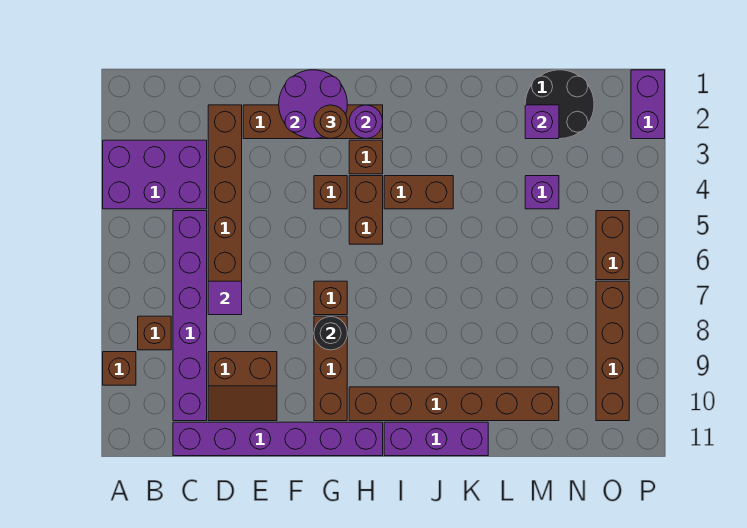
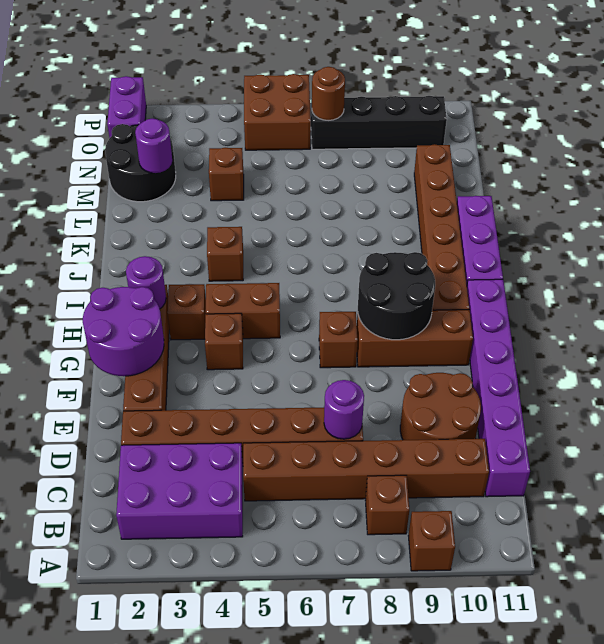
purple 2x3 brick [103,140,207,209] -> purple 2x3 brick turned to [116,443,243,539]
purple 1x6 brick [173,211,207,421] -> brown 1x6 brick [243,439,489,501]
purple 1x1 tile [208,281,242,315] -> purple 1x1 round brick [324,380,364,439]
brown 2x2 slope [208,352,277,421] -> brown 2x2 round brick [400,373,481,440]
brown 1x1 round brick [314,105,347,139] -> brown 1x1 round brick moved to [312,67,345,121]
black 1x1 round brick [314,317,347,350] -> black 2x2 round brick [358,252,435,340]
brown 1x2 brick [384,176,453,209] -> brown 1x1 brick [207,227,243,281]
purple 1x1 brick [525,105,559,139] -> purple 1x1 round brick [135,118,172,173]
purple 1x1 brick [525,176,559,209] -> brown 1x1 brick [209,148,244,201]
brown 1x2 brick [596,211,629,280] -> brown 2x2 brick [244,74,311,150]
brown 1x4 brick [596,281,629,421] -> black 1x4 brick [311,96,447,149]
purple 1x2 brick [631,70,665,139] -> purple 1x2 brick turned to [107,76,146,138]

